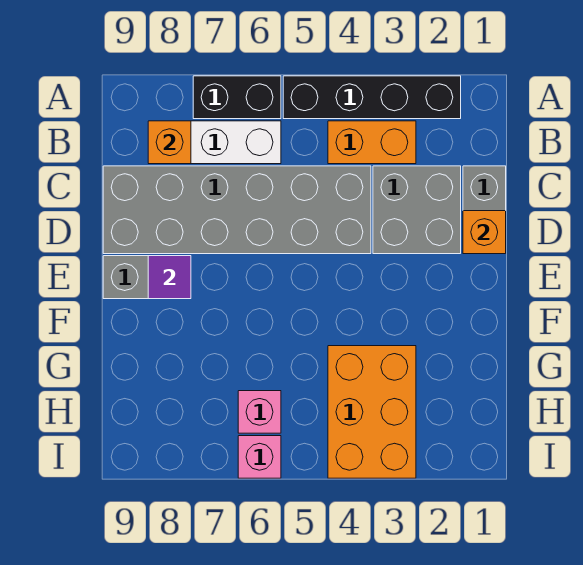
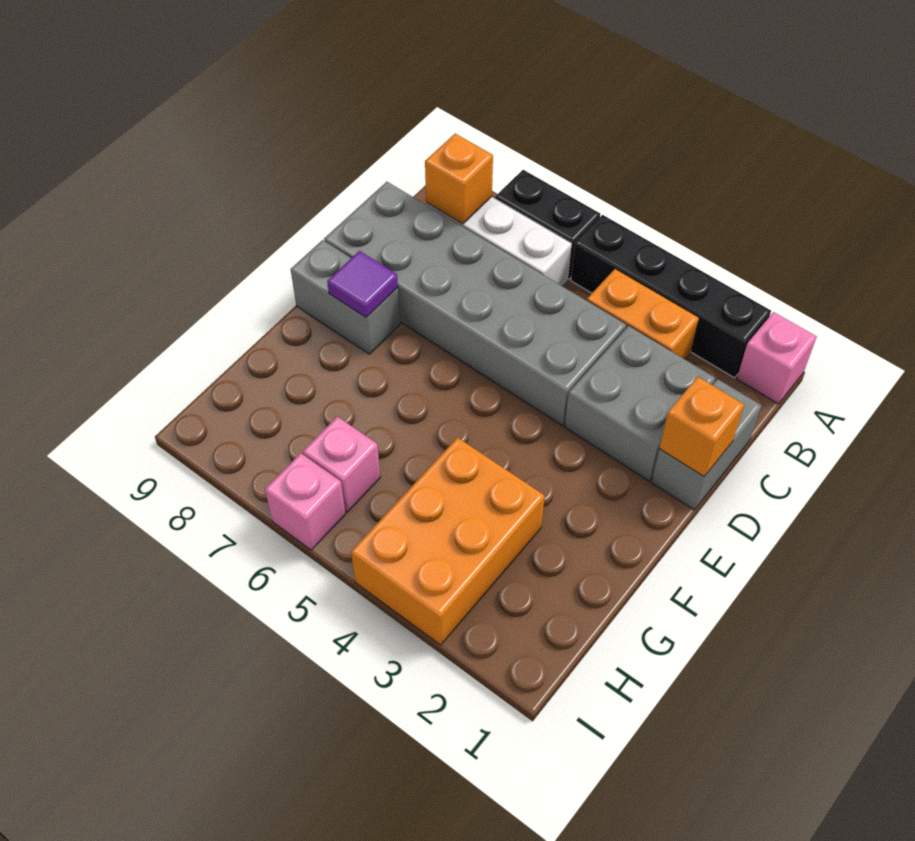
none -> pink 1x1 brick [737,312,817,404]

